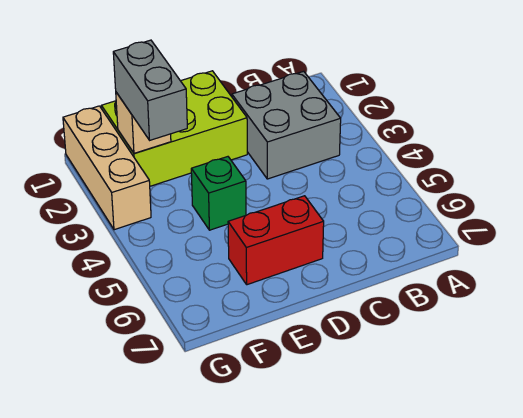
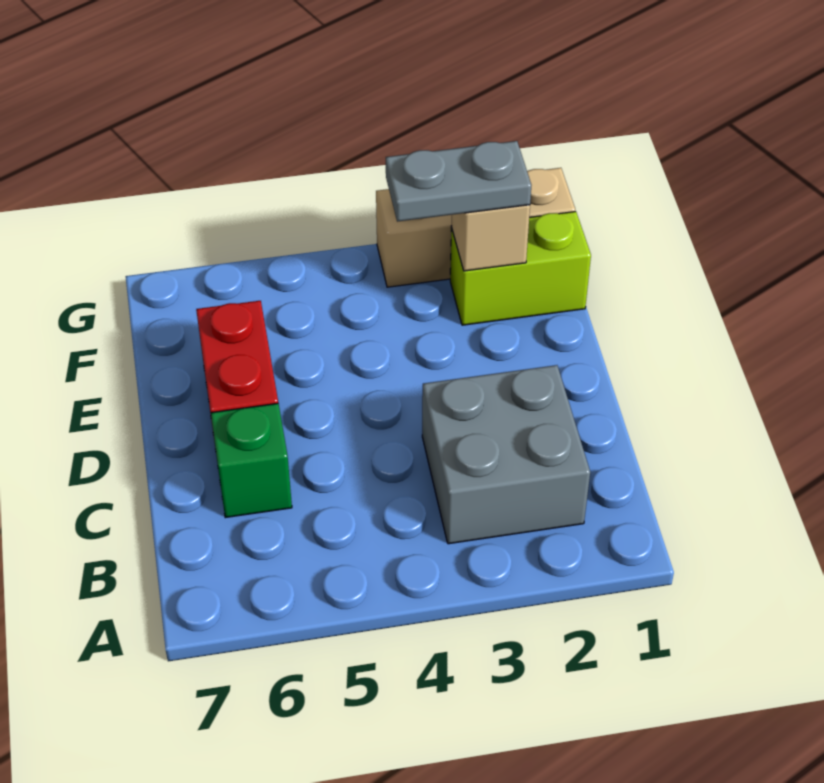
lime 2x3 brick [102,71,247,186] -> lime 1x2 brick [450,211,591,325]
green 1x1 brick [191,157,246,230] -> green 1x1 brick moved to [211,403,292,518]
grey 1x2 brick [113,40,187,140] -> grey 1x2 plate [386,141,531,222]

